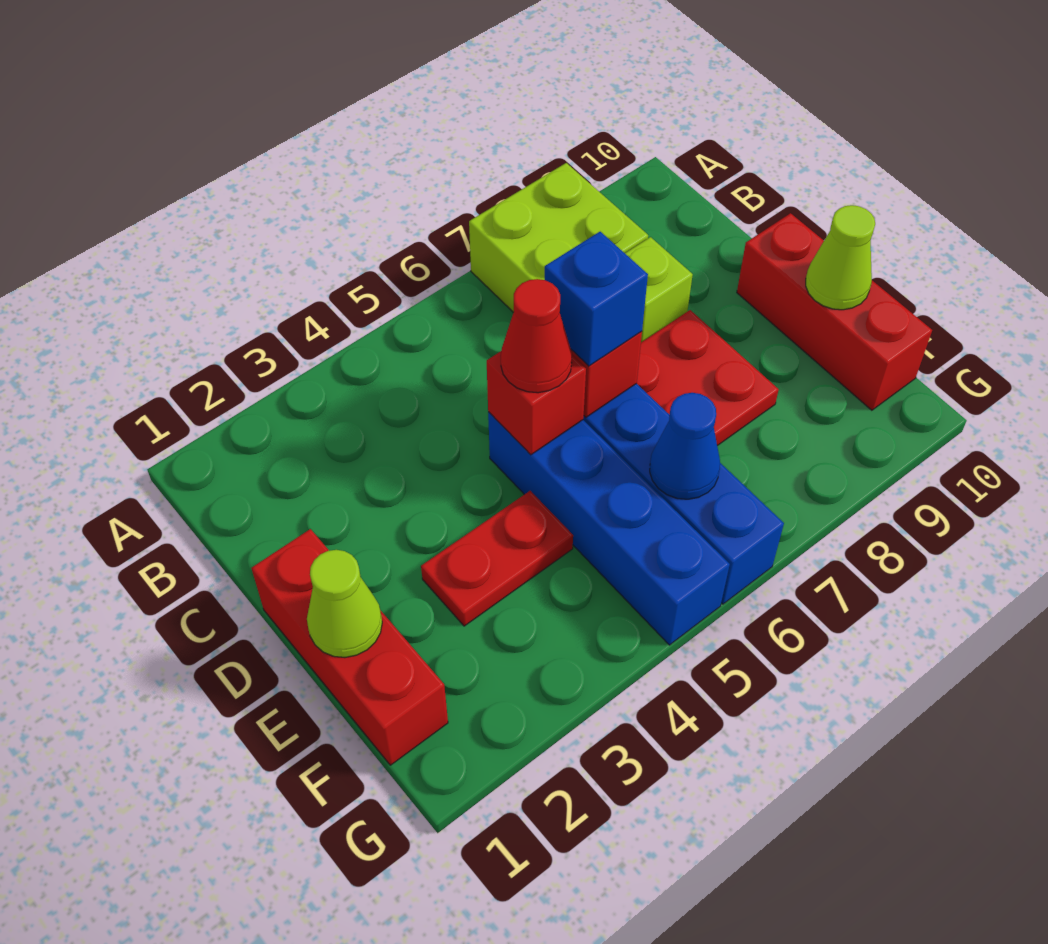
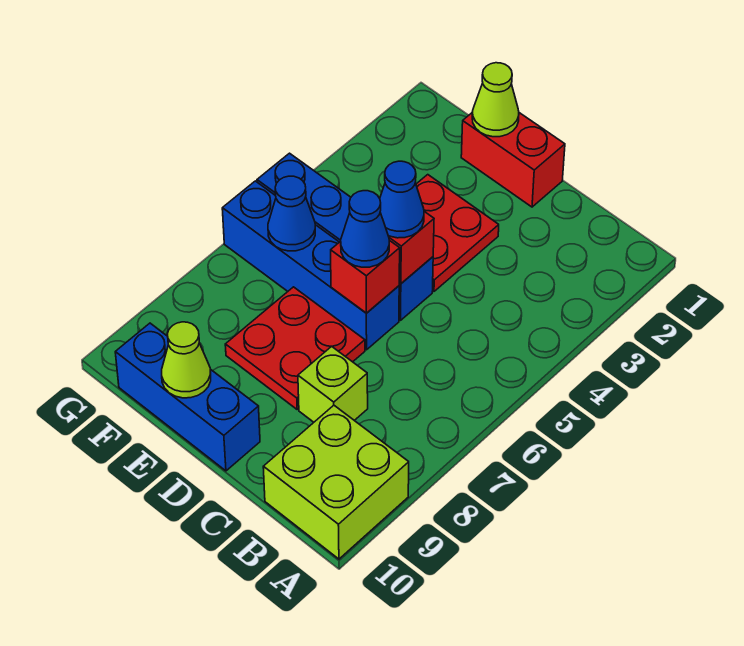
lime 2x2 brick [469,163,648,312] -> lime 2x2 brick moved to [263,405,409,559]
red 1x3 brick [252,529,448,765] -> red 1x2 brick [461,113,565,207]
red 1x1 cone [501,279,572,393] -> blue 1x1 cone [380,161,424,238]
blue 1x1 brick [545,232,648,366] -> blue 1x1 cone [341,191,389,267]
red 1x3 brick [737,213,932,410] -> blue 1x3 brick [115,323,260,471]
red 1x2 plate [421,491,573,626] -> red 2x2 plate [416,175,499,291]

